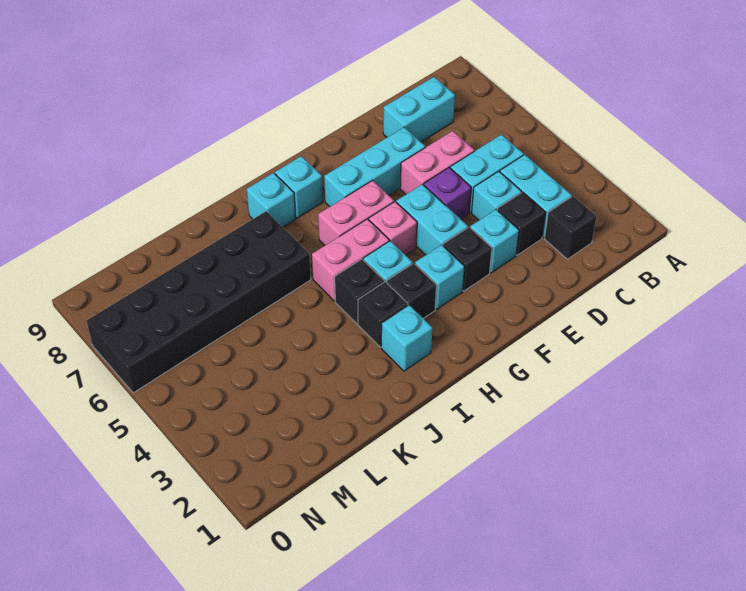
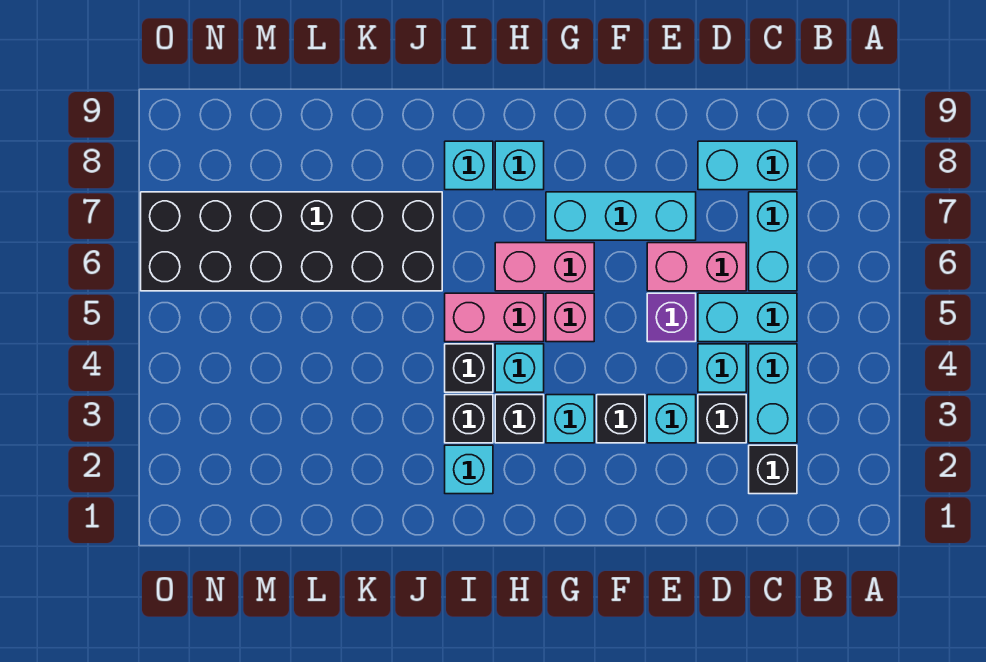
cyan 1x2 brick [396,184,468,255] -> cyan 1x2 brick moved to [749,192,797,291]

